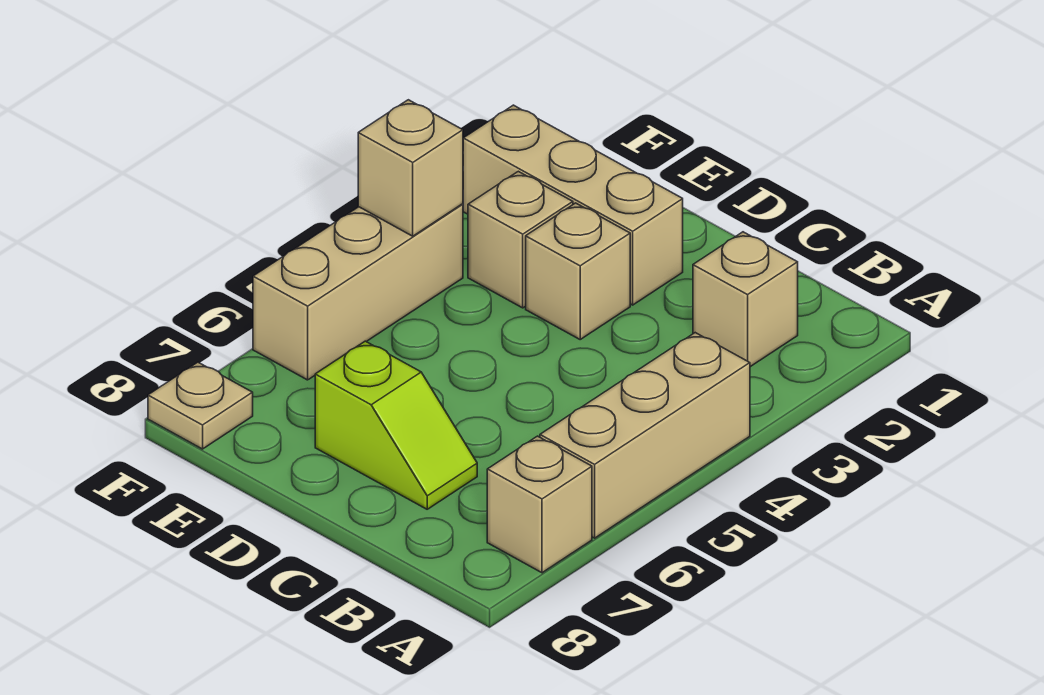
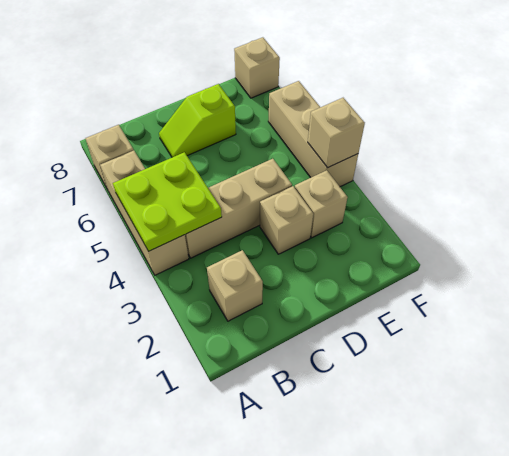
none -> lime 2x2 plate [113,152,222,251]
tan 1x3 brick [463,105,683,305] -> tan 1x3 brick moved to [185,159,292,258]
tan 1x1 plate [148,362,253,449] -> tan 1x1 brick [234,37,280,98]

